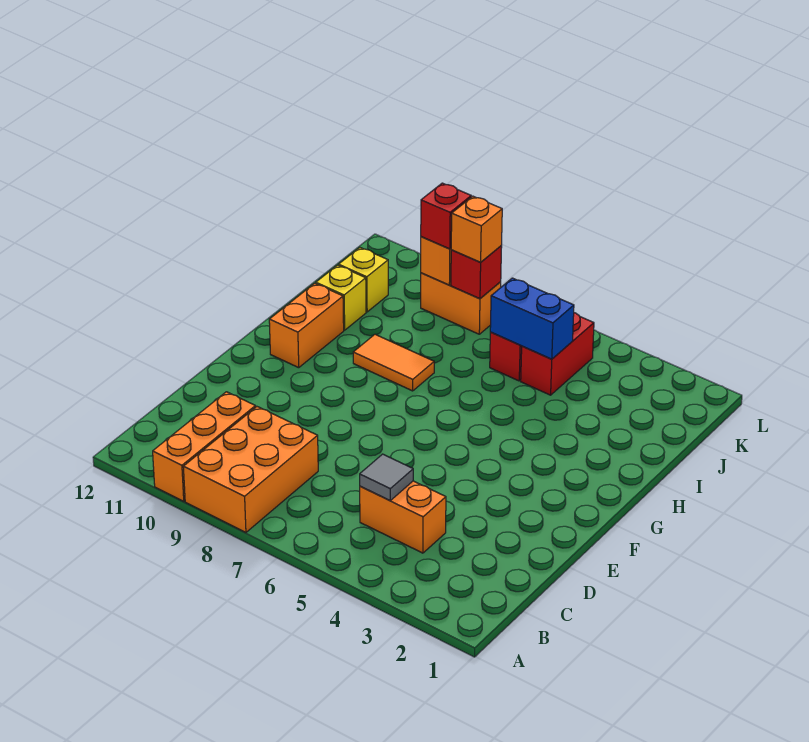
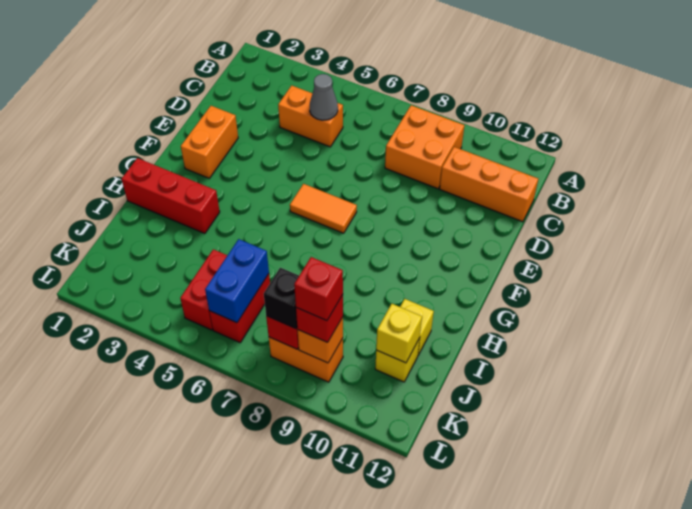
orange 2x3 brick [183,407,318,532] -> orange 2x2 brick [385,105,464,189]
orange 1x3 brick [153,392,256,501] -> orange 1x3 brick turned to [440,147,538,222]
grey 1x1 tile [360,454,413,500] -> grey 1x1 cone [310,74,338,120]
orange 1x2 brick [269,283,344,368] -> orange 1x2 brick moved to [181,106,238,178]
none -> red 1x3 brick [122,158,220,234]
orange 1x2 tile [353,334,434,391] -> orange 1x2 tile moved to [290,184,357,233]
blue 1x2 brick [490,278,574,359] -> blue 1x2 brick turned to [205,239,269,323]
none -> yellow 1x1 brick [376,304,422,363]
orange 1x1 brick [451,196,502,262] -> black 1x1 brick [264,268,299,329]
none -> red 1x1 brick [294,257,343,321]

